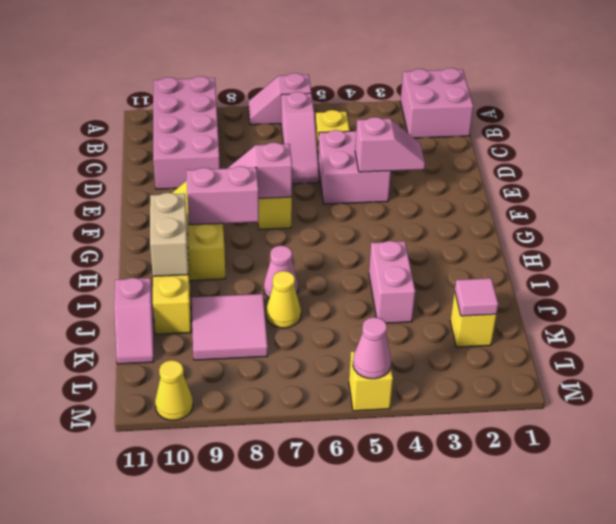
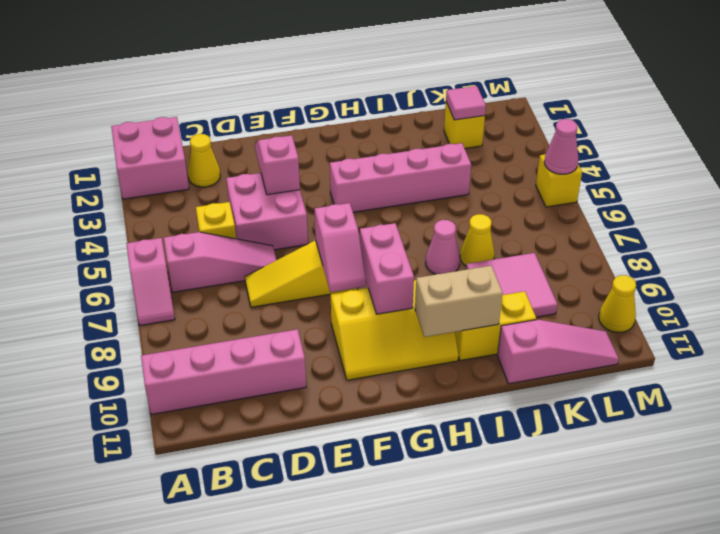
pink 2x4 brick [153,76,220,189] -> pink 1x4 brick [141,329,306,415]
none -> yellow 1x1 cone [188,134,220,187]
pink 1x2 brick [369,241,415,323] -> pink 1x4 brick [330,143,471,212]
pink 1x2 slope [114,278,154,364] -> pink 1x3 slope [497,320,619,384]

